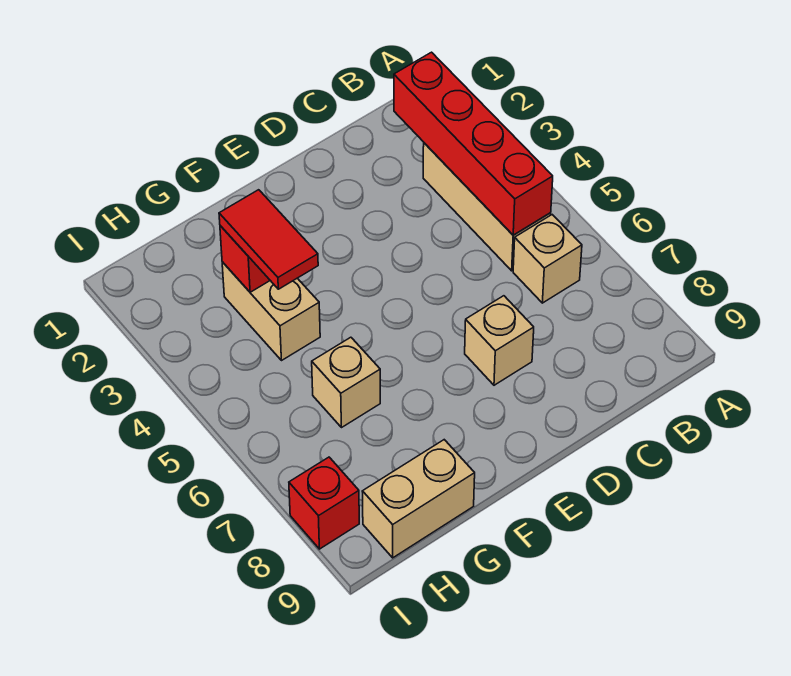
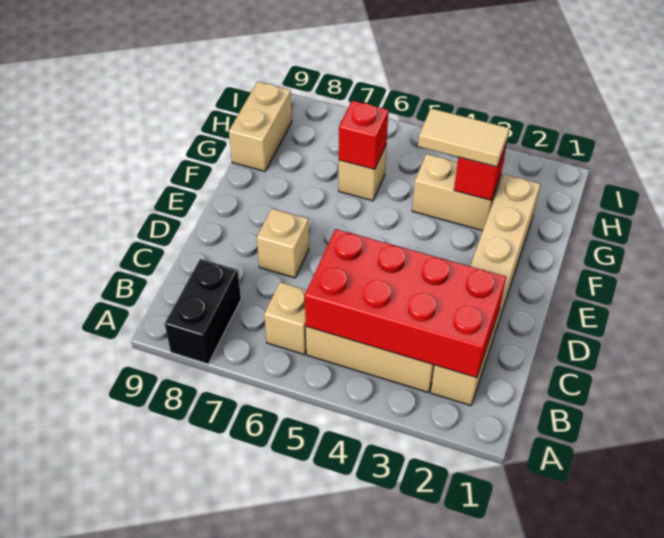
none -> black 1x2 brick [165,259,241,364]
none -> tan 1x6 brick [431,174,540,405]
red 1x4 brick [394,52,553,235] -> red 2x4 brick [305,229,506,378]
red 1x2 tile [219,190,318,289] -> tan 1x2 tile [418,108,509,167]
red 1x1 brick [289,457,359,549] -> red 1x1 brick moved to [339,101,388,169]

